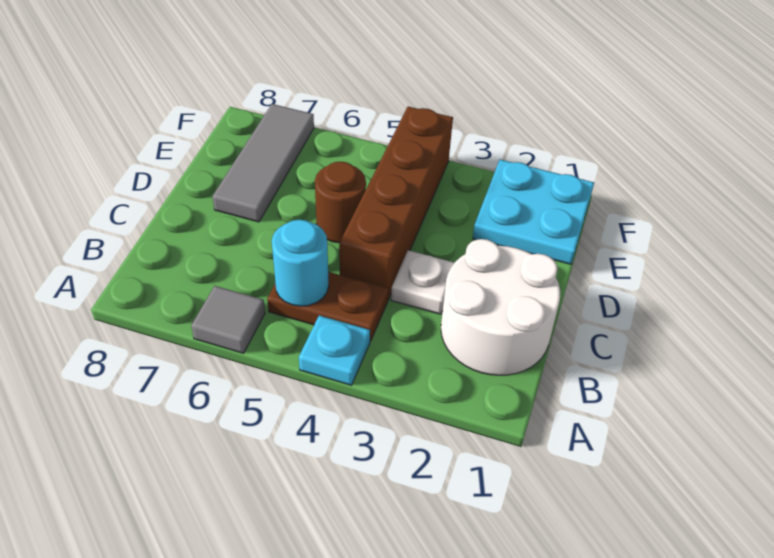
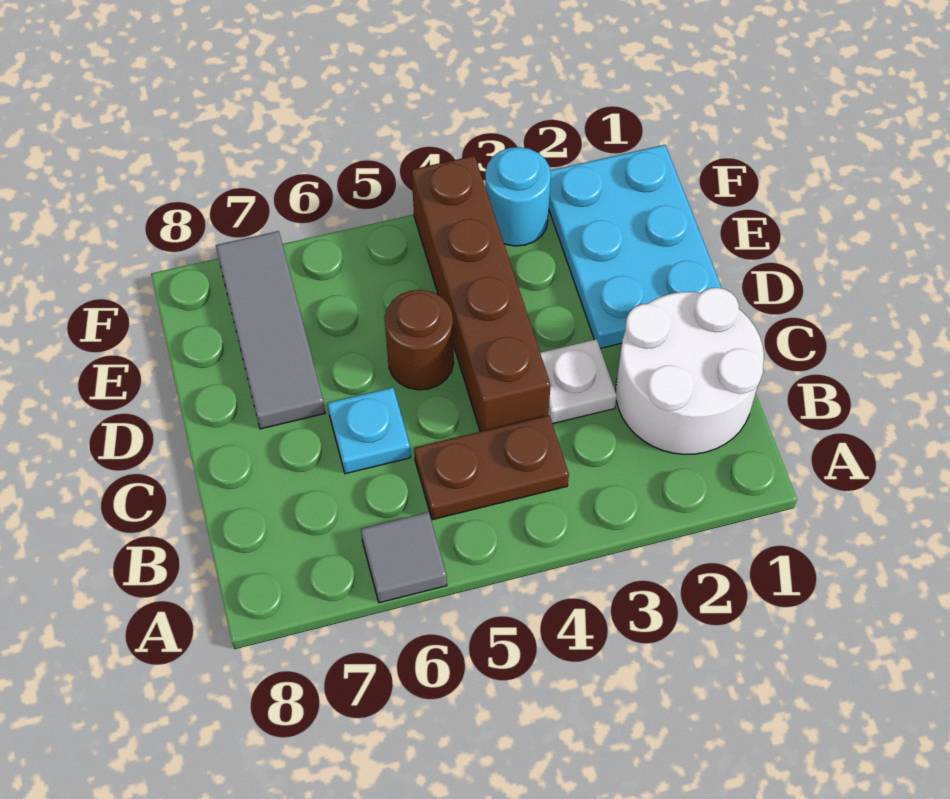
cyan 1x1 plate [299,316,370,385] -> cyan 1x1 plate moved to [328,387,411,474]
cyan 1x1 round brick [272,220,329,306] -> cyan 1x1 round brick moved to [485,147,551,246]
cyan 2x2 plate [473,160,594,264] -> cyan 2x3 plate [549,145,722,348]

